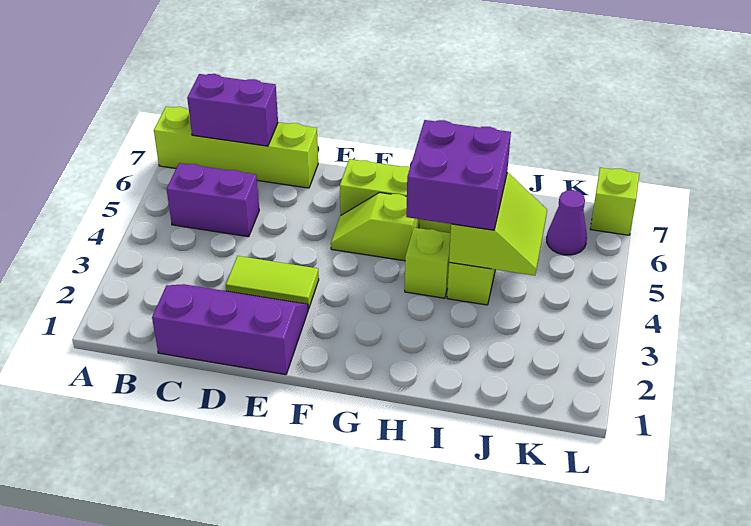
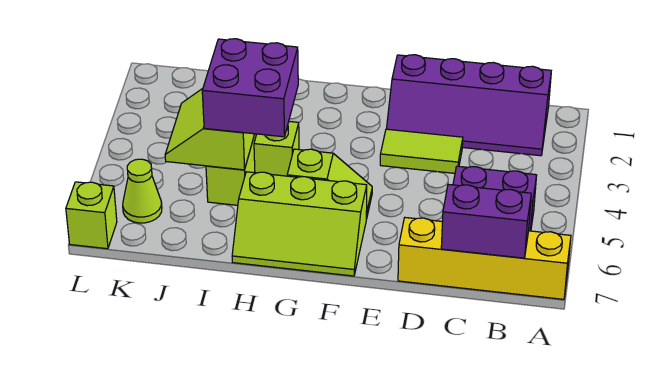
lime 1x4 brick [154,107,318,188] -> yellow 1x4 brick [398,218,571,299]
purple 2x3 slope [152,284,308,375] -> purple 2x4 slope [387,55,551,156]
purple 1x1 cone [547,190,587,255] -> lime 1x1 cone [123,159,162,223]

